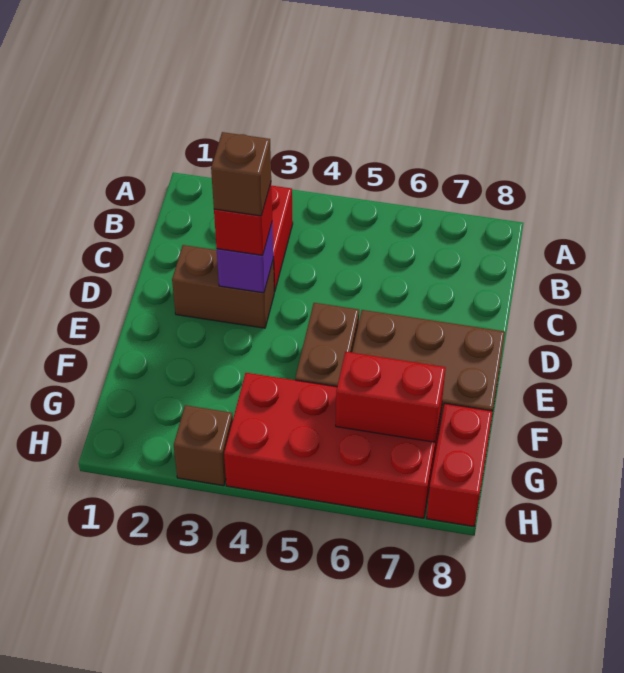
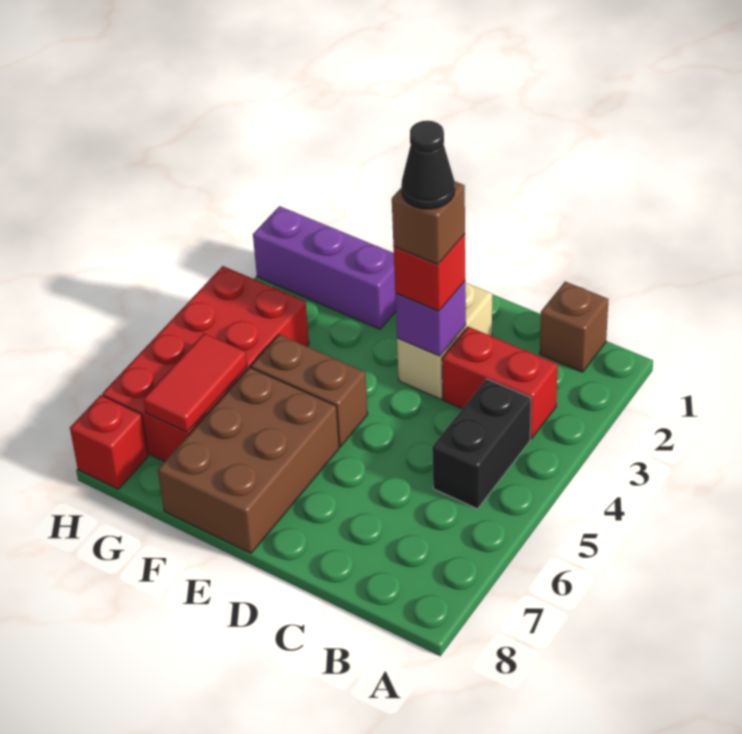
none -> black 1x2 brick [432,379,531,509]
brown 1x2 brick [172,245,274,328] -> tan 1x2 brick [397,282,492,399]
none -> black 1x1 cone [401,121,455,209]
none -> purple 1x3 brick [253,206,396,329]
red 1x2 brick [336,352,446,442] -> red 1x2 tile [143,333,247,432]
red 1x2 brick [426,404,492,527] -> red 1x1 brick [70,395,148,489]
brown 1x1 brick [174,405,233,486] -> brown 1x1 brick moved to [540,282,609,372]

